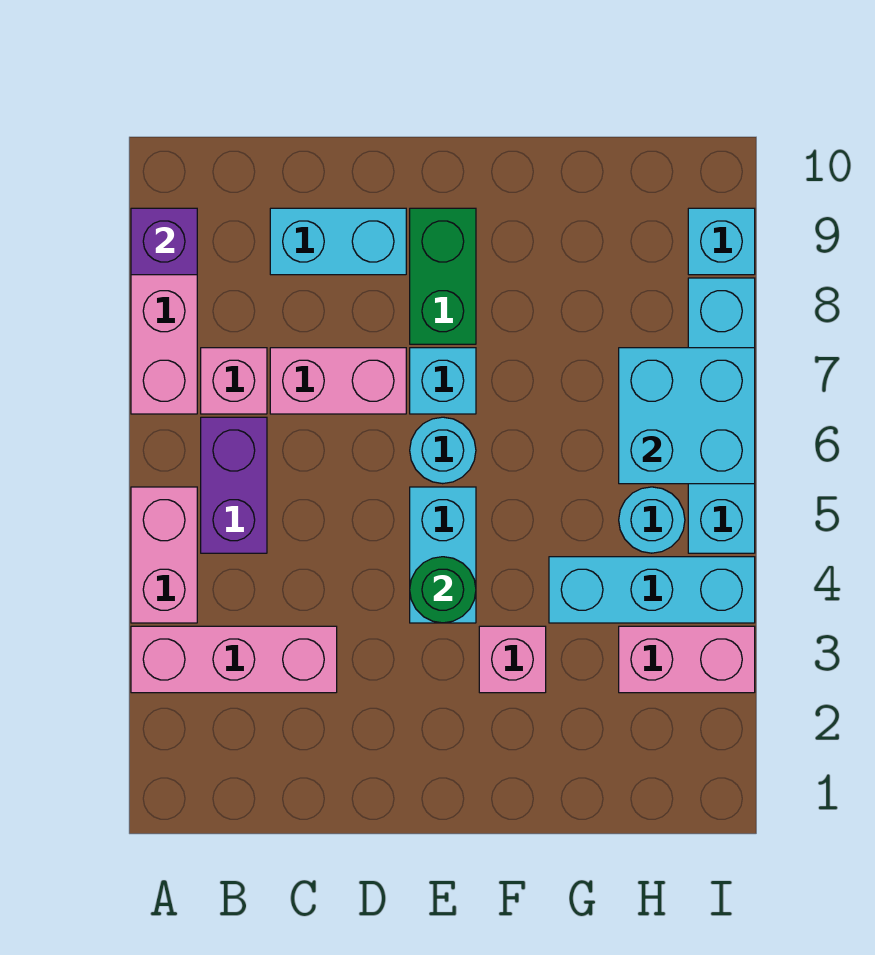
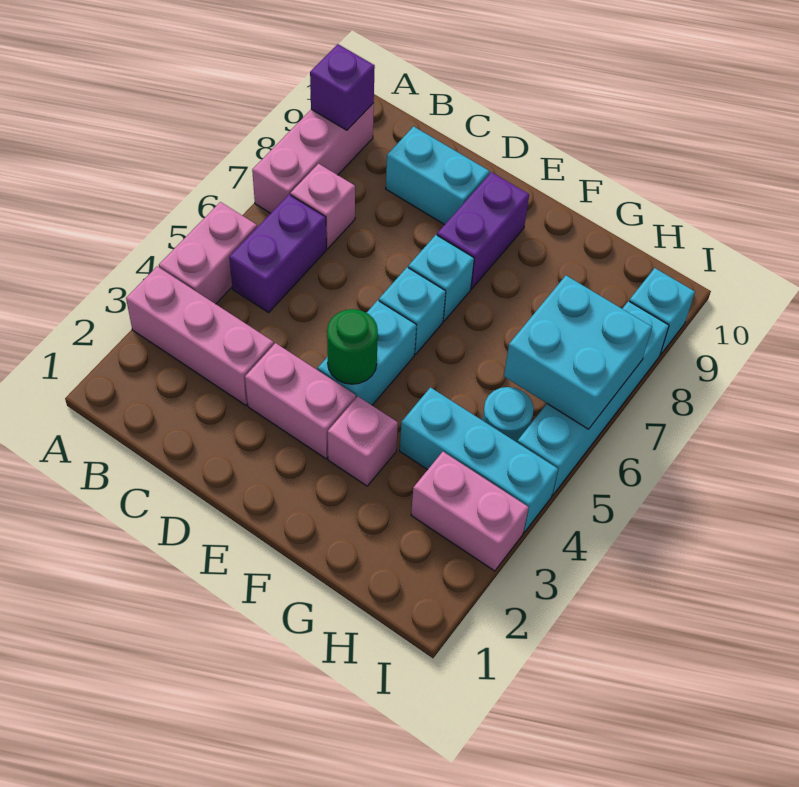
pink 1x2 brick [270,348,406,414] -> pink 1x2 brick moved to [245,343,356,459]
cyan 1x1 round brick [410,417,476,484] -> cyan 1x1 brick [379,267,446,354]
green 1x2 brick [410,208,476,344] -> purple 1x2 brick [437,172,529,289]

